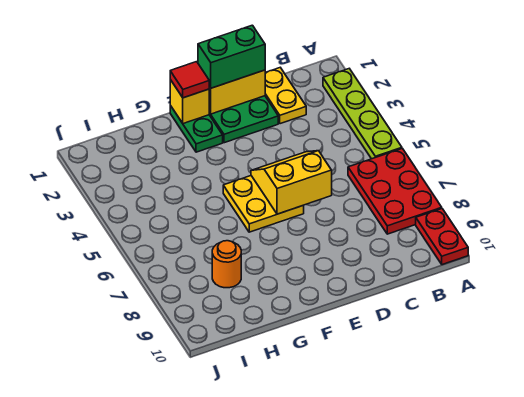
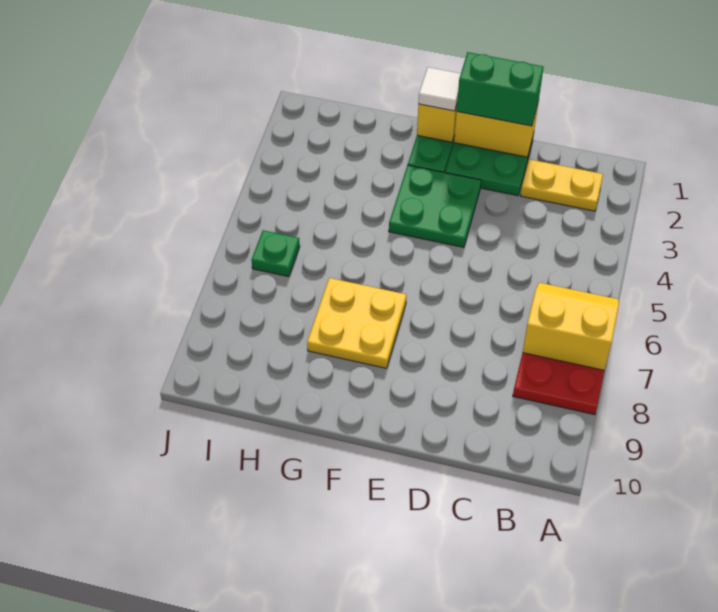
lime 1x4 plate [323,69,402,159] -> none
red 1x2 plate [416,209,468,265] -> none
yellow 1x2 plate [265,68,306,124] -> yellow 1x2 plate turned to [520,159,603,211]
yellow 2x2 slope [251,151,332,214] -> yellow 2x2 slope moved to [523,283,619,370]
none -> green 2x2 plate [389,165,481,247]
yellow 2x2 plate [223,176,304,232] -> yellow 2x2 plate moved to [307,278,407,368]
red 1x1 tile [170,62,209,98] -> white 1x1 tile [418,67,461,111]
orange 1x1 round brick [212,241,241,288] -> none
none -> green 1x1 plate [252,230,300,277]

